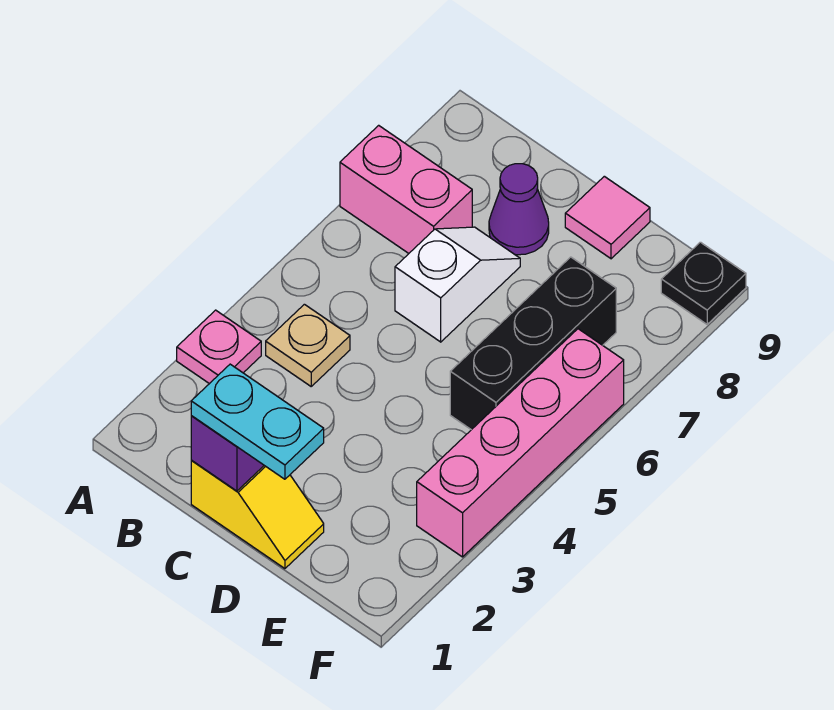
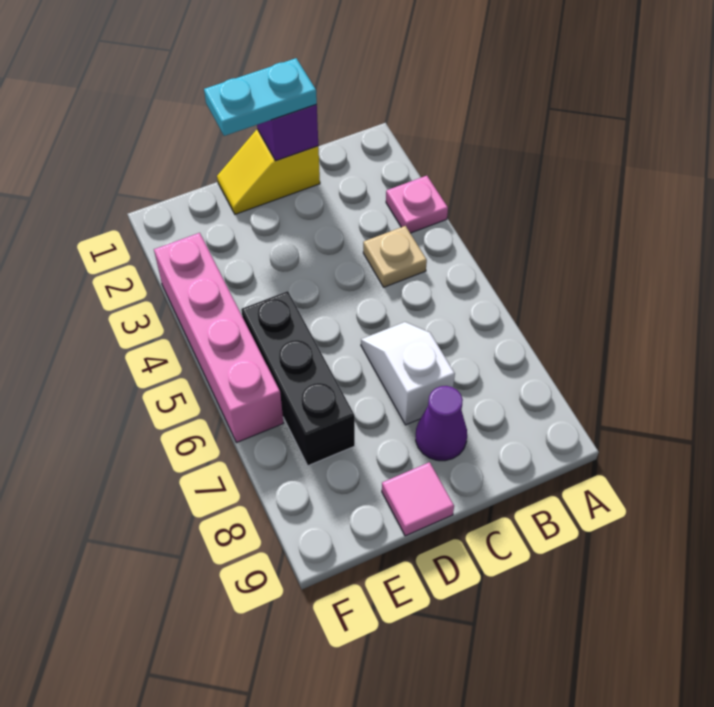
pink 1x2 brick [340,125,472,253] -> none
white 1x2 slope [395,227,520,342] -> white 1x2 slope turned to [361,322,455,425]
black 1x1 plate [661,242,746,324] -> none

